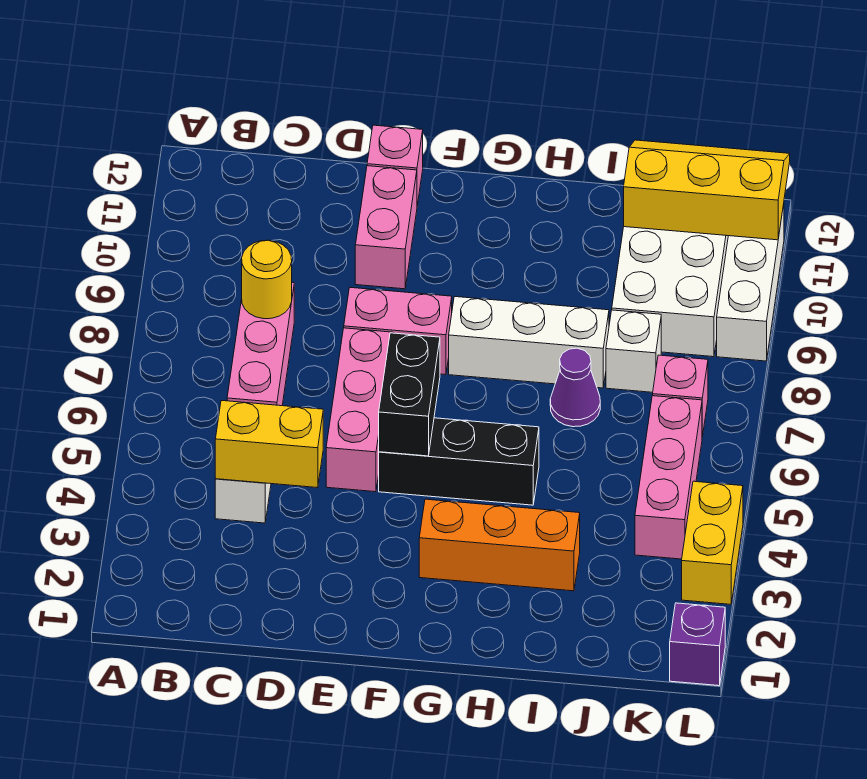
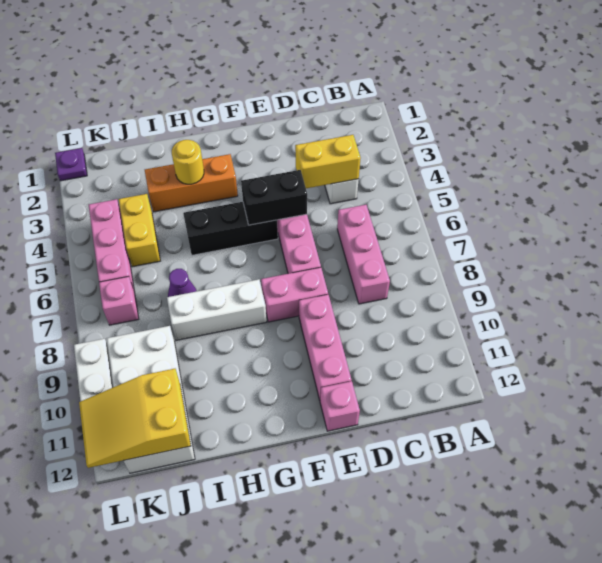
yellow 1x1 round brick [242,240,292,319] -> yellow 1x1 round brick moved to [172,140,204,184]
pink 1x2 brick [355,166,417,289] -> pink 1x3 brick [299,295,351,400]
black 1x2 brick [379,333,440,456] -> black 1x2 brick turned to [241,170,307,225]
white 1x1 brick [606,310,661,392] -> none
yellow 2x3 slope [624,140,790,240] -> yellow 2x3 slope turned to [79,369,191,468]
purple 1x1 brick [670,603,725,686] -> purple 1x1 plate [55,148,87,181]
yellow 1x2 brick [682,481,743,604] -> yellow 1x2 brick moved to [119,194,160,267]

